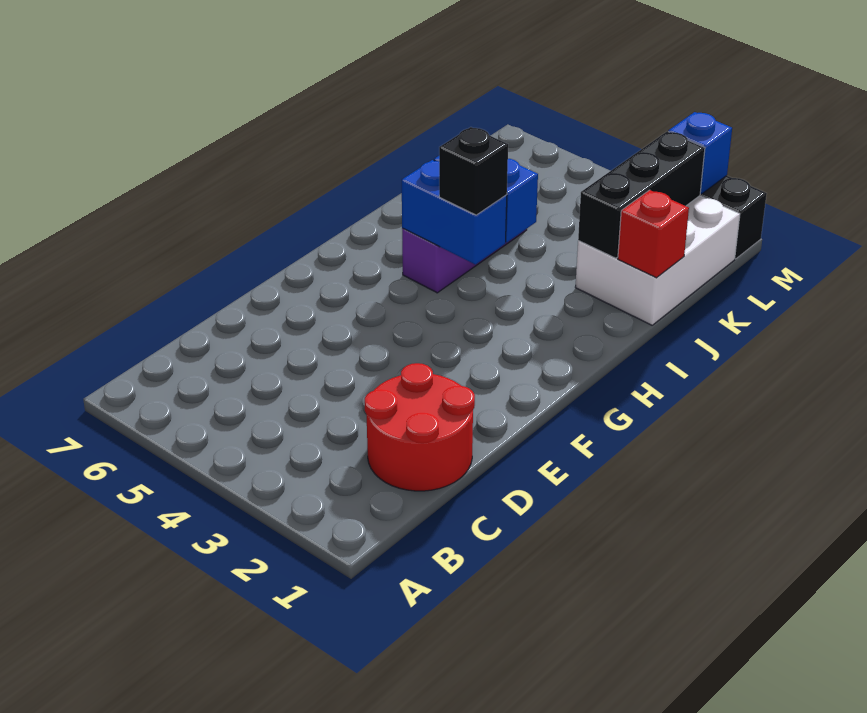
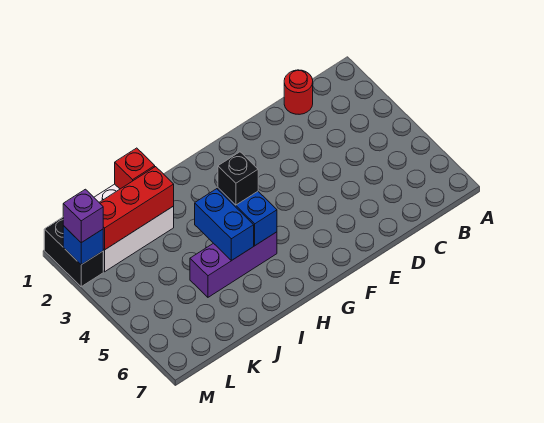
red 2x2 round brick [365,363,475,491] -> red 1x1 round brick [284,70,313,114]
black 1x3 brick [578,131,705,258] -> red 1x3 brick [99,167,174,250]
none -> purple 1x1 brick [63,189,103,243]

